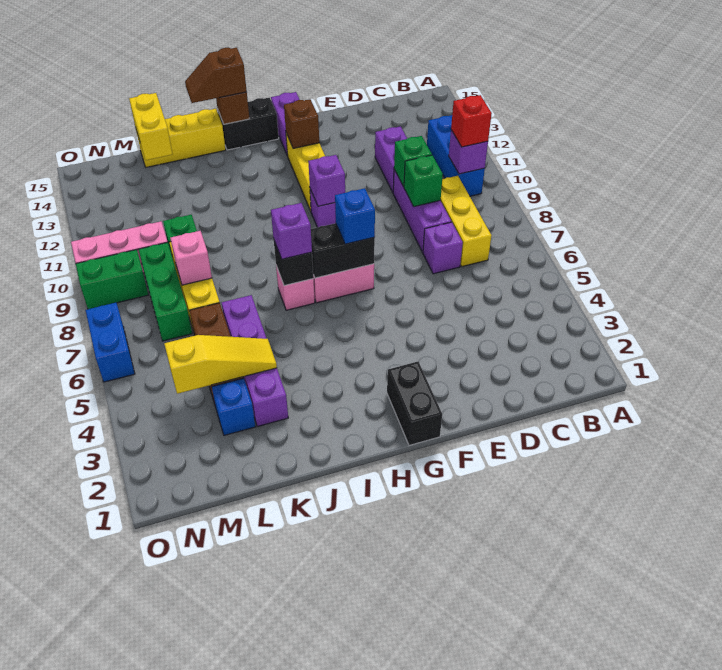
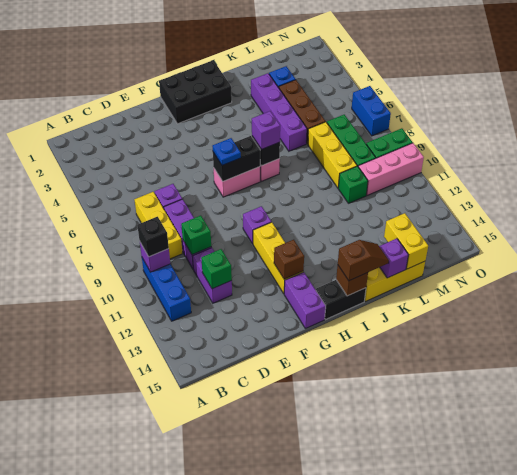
red 1x1 brick [451,95,492,147] -> black 1x1 brick [137,217,169,257]
green 1x1 brick [404,155,443,207] -> green 1x1 brick moved to [201,249,232,289]
black 1x2 brick [387,362,442,445] -> black 2x3 brick [159,60,232,124]
blue 1x1 brick [335,188,375,244] -> blue 1x1 plate [212,138,241,165]
purple 1x1 brick [308,155,345,206] -> purple 1x1 brick moved to [379,239,408,278]
yellow 1x3 slope [164,335,277,394] -> none
pink 1x1 brick [170,231,212,285] -> none

